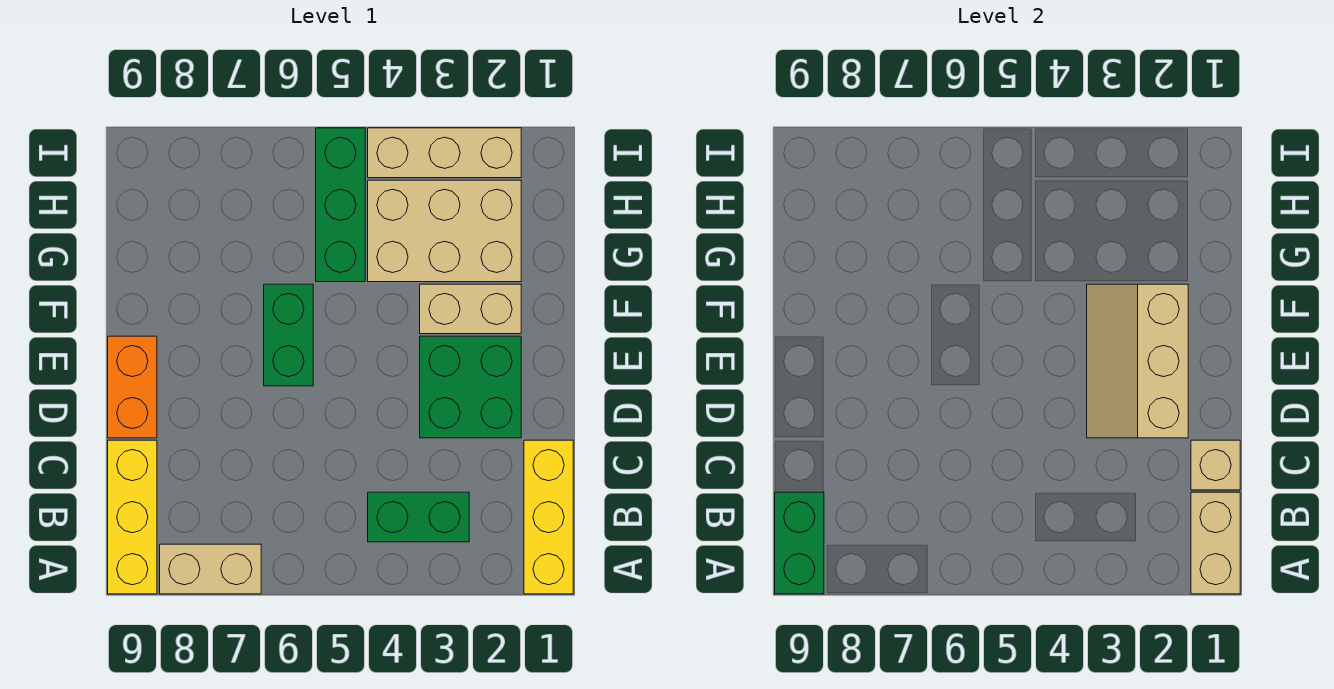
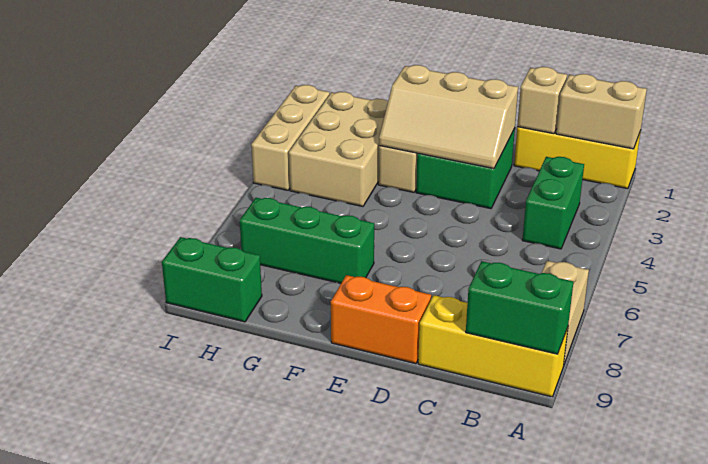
green 1x2 brick [264,284,313,386] -> green 1x2 brick moved to [162,237,262,322]
green 1x3 brick [316,128,365,282] -> green 1x3 brick moved to [240,197,374,283]

